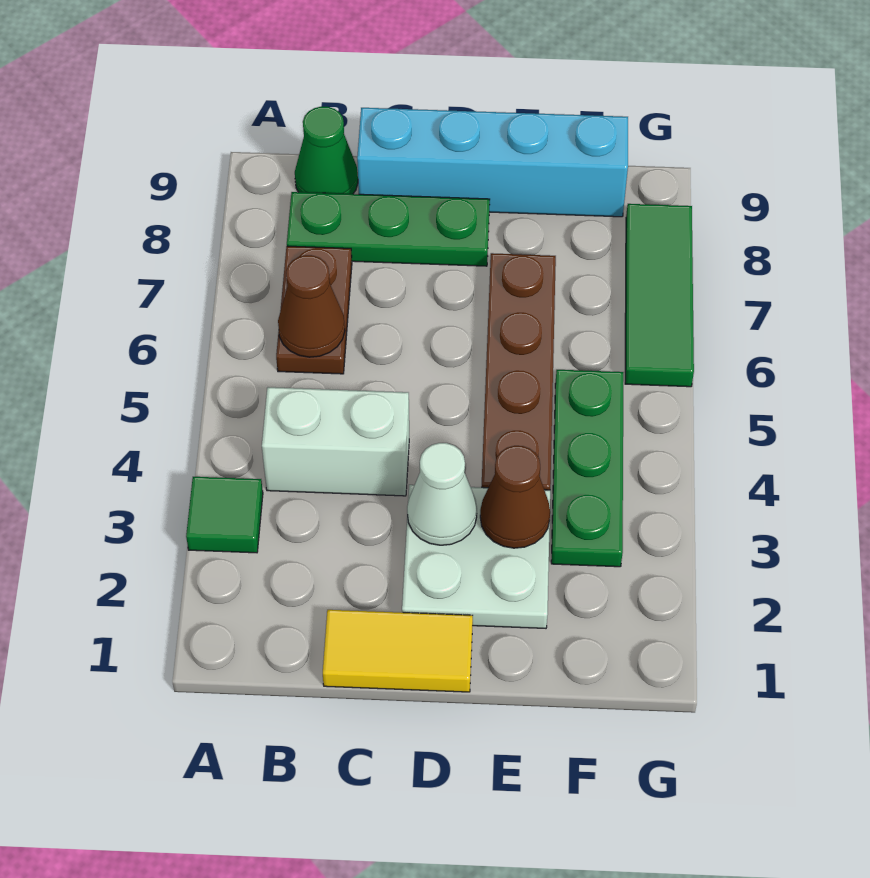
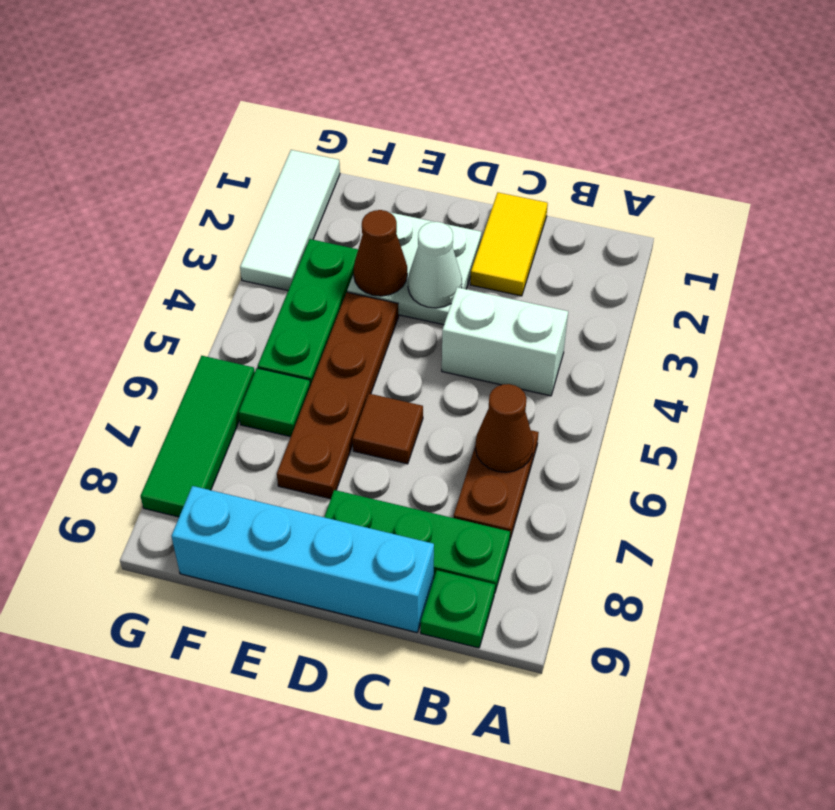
green 1x1 tile [186,477,263,553] -> green 1x1 tile moved to [239,368,310,437]
green 1x1 cone [295,107,358,194] -> green 1x1 plate [421,570,495,648]
yellow 1x2 tile [323,610,473,692] -> yellow 1x2 tile turned to [470,192,548,296]
none -> brown 1x1 tile [353,394,423,464]
none -> white 1x3 tile [240,150,340,291]

